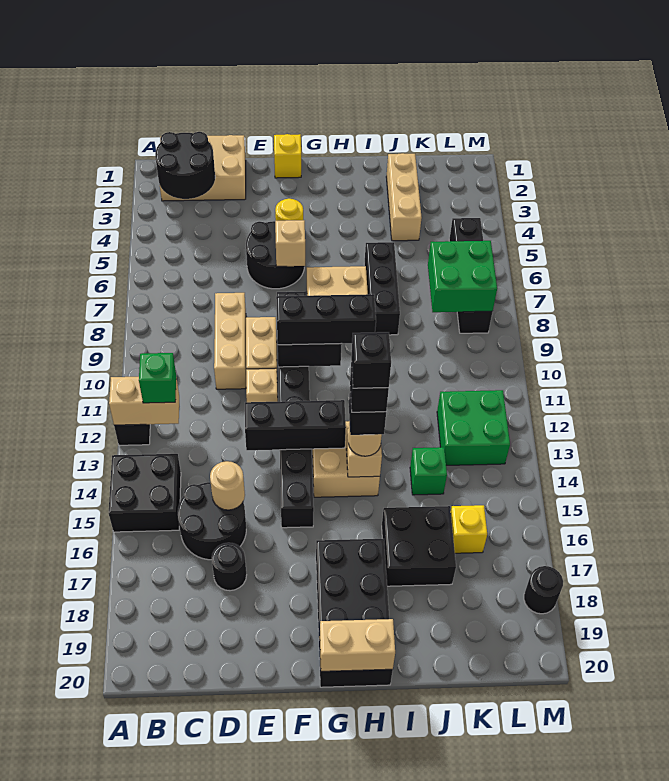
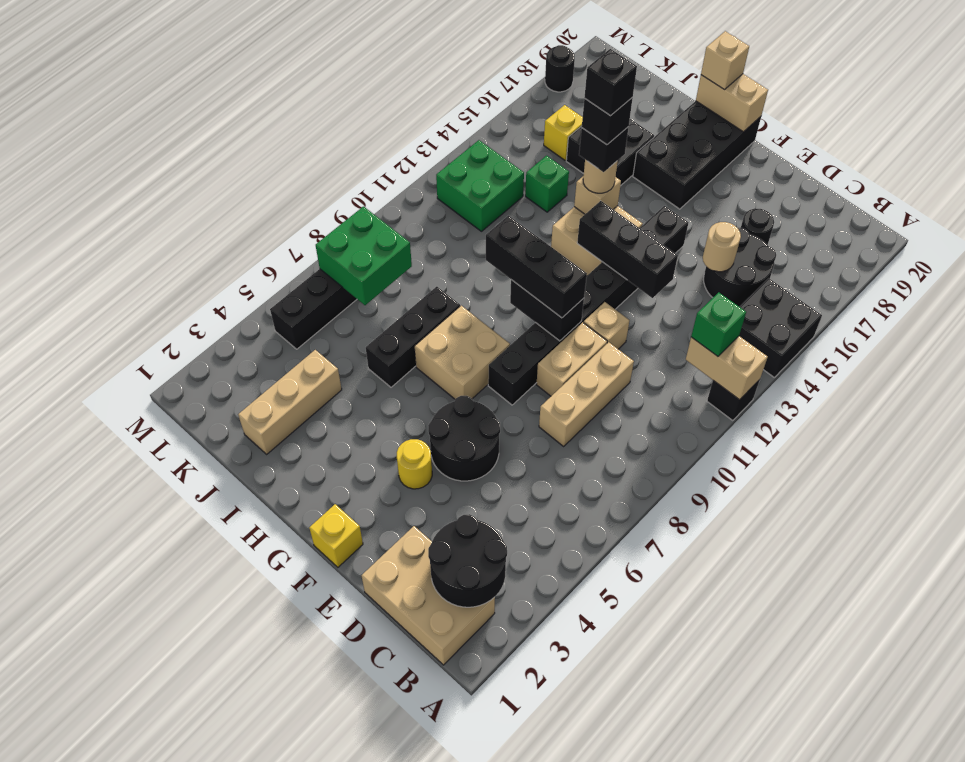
tan 1x1 brick [275,220,305,266] -> tan 1x1 brick moved to [701,31,749,90]

